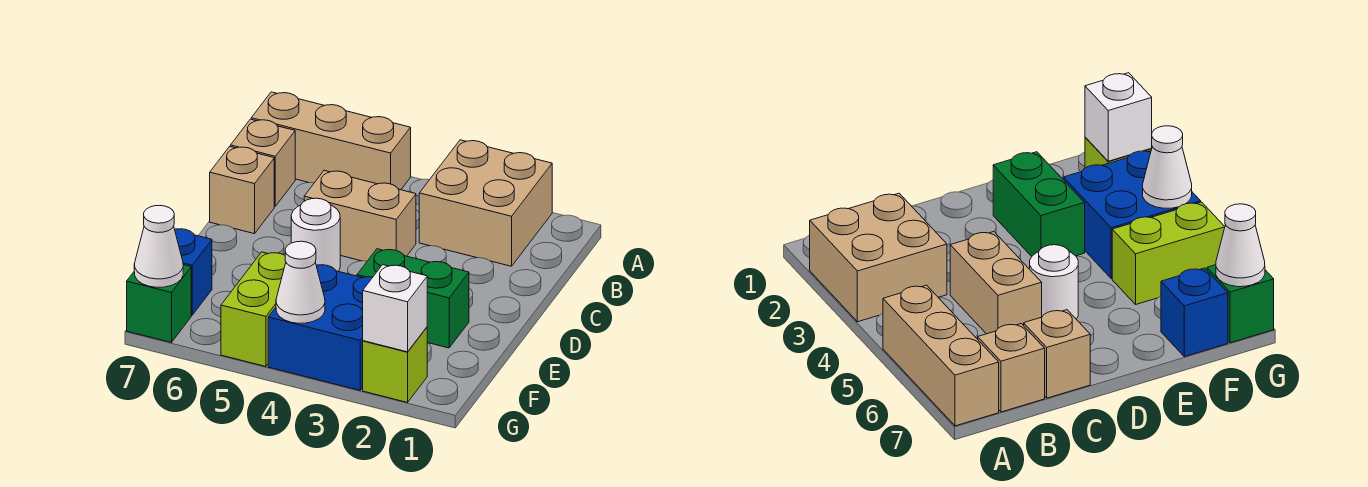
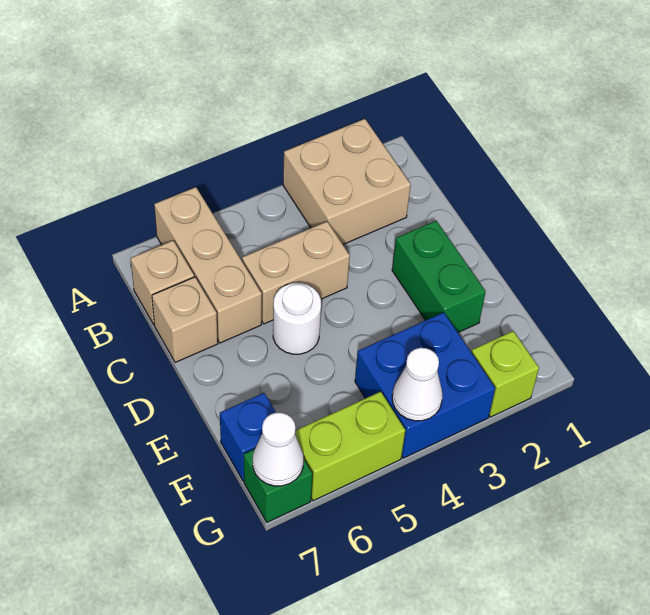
tan 1x3 brick [251,92,411,190] -> tan 1x3 brick turned to [154,187,262,343]
green 1x2 brick [357,249,469,348] -> green 1x2 brick turned to [392,221,486,332]
lime 1x2 brick [221,252,286,367] -> lime 1x2 brick turned to [295,391,405,501]
white 1x1 brick [363,265,427,352] -> none

